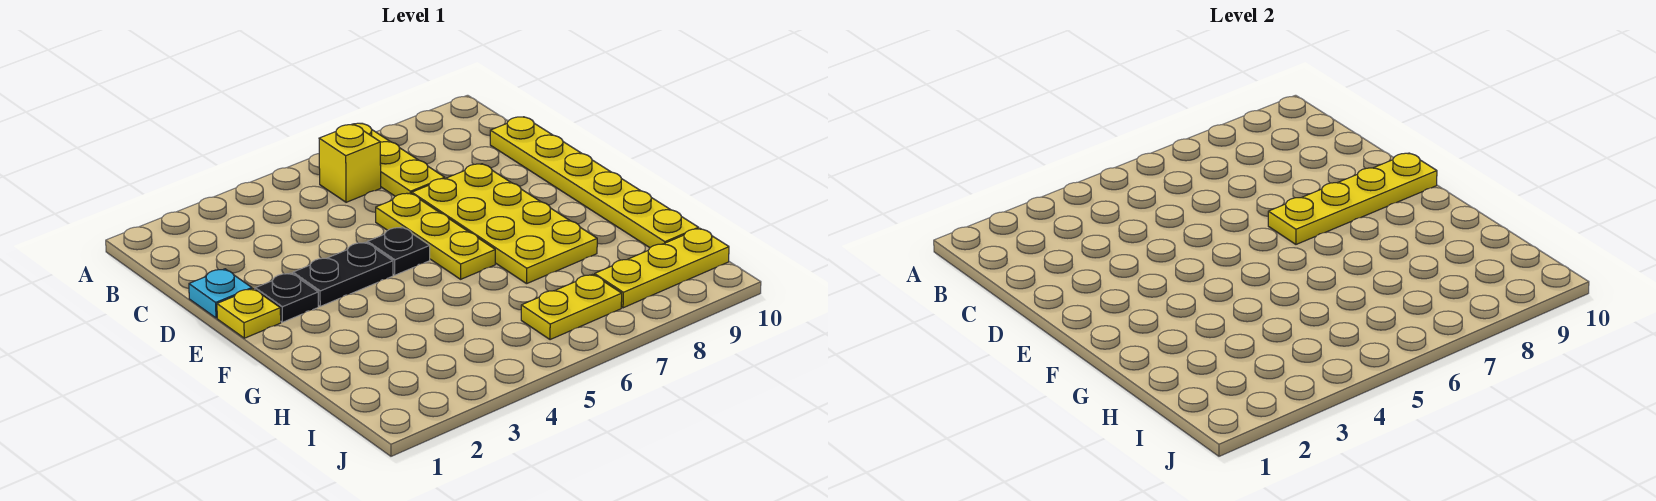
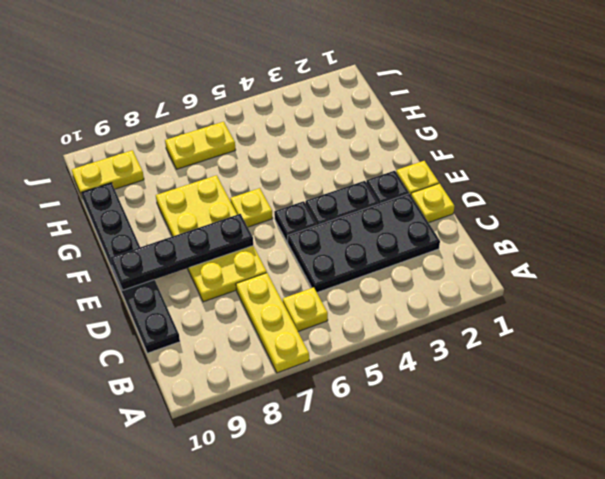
yellow 1x1 brick [319,124,381,202] -> yellow 1x1 plate [283,287,328,331]
none -> black 2x4 plate [288,194,440,293]
yellow 1x6 plate [490,117,699,248] -> black 1x6 plate [81,183,180,353]
cyan 1x1 plate [189,269,252,318] -> yellow 1x1 plate [411,183,454,223]
yellow 1x3 plate [376,193,495,279] -> yellow 1x1 plate [230,188,273,227]
yellow 1x4 plate [1268,153,1437,244] -> black 1x4 plate [110,214,253,290]
yellow 1x3 plate [595,228,729,308] -> yellow 1x2 plate [72,150,144,197]

